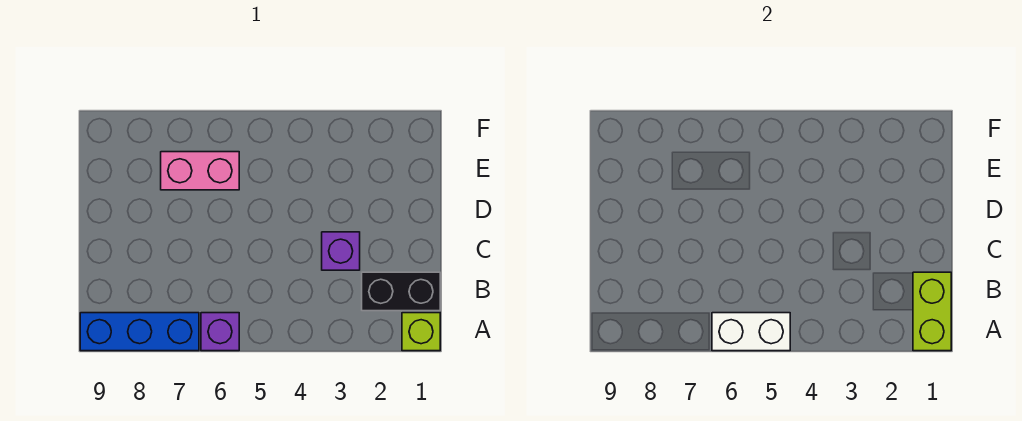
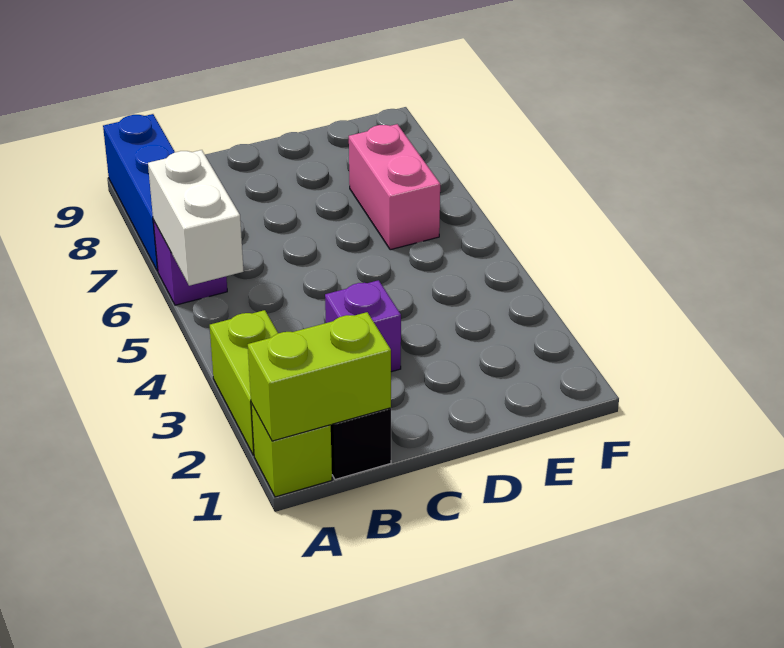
none -> lime 1x2 brick [210,310,278,455]

